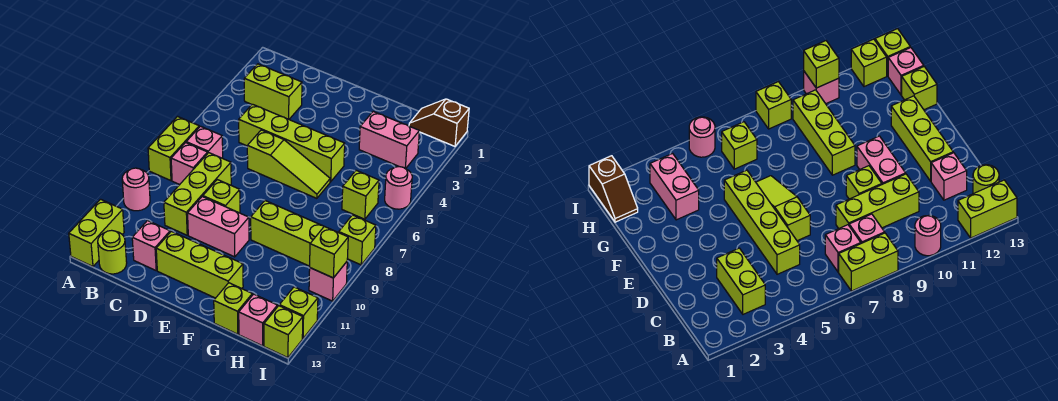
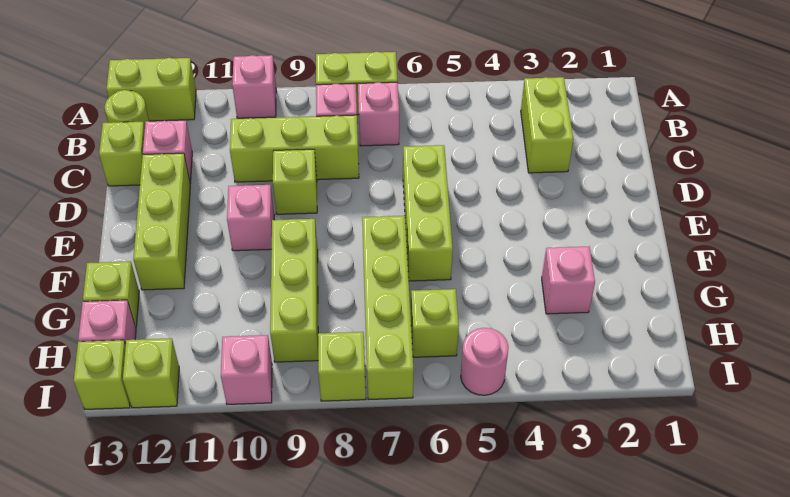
pink 1x1 round brick [122,168,150,211] -> pink 1x1 brick [232,55,276,118]
lime 1x4 brick [239,104,345,182] -> lime 1x4 brick moved to [362,216,414,400]
lime 1x3 slope [247,130,330,198] -> lime 1x3 brick [403,145,453,281]
pink 1x2 brick [188,197,249,257] -> pink 1x1 brick [227,185,274,251]
pink 1x2 brick [359,112,419,169] -> pink 1x1 brick [542,247,595,314]
brown 1x2 slope [409,99,469,146] -> none
lime 1x1 brick [310,226,348,278] -> lime 1x1 brick moved to [99,122,145,186]

